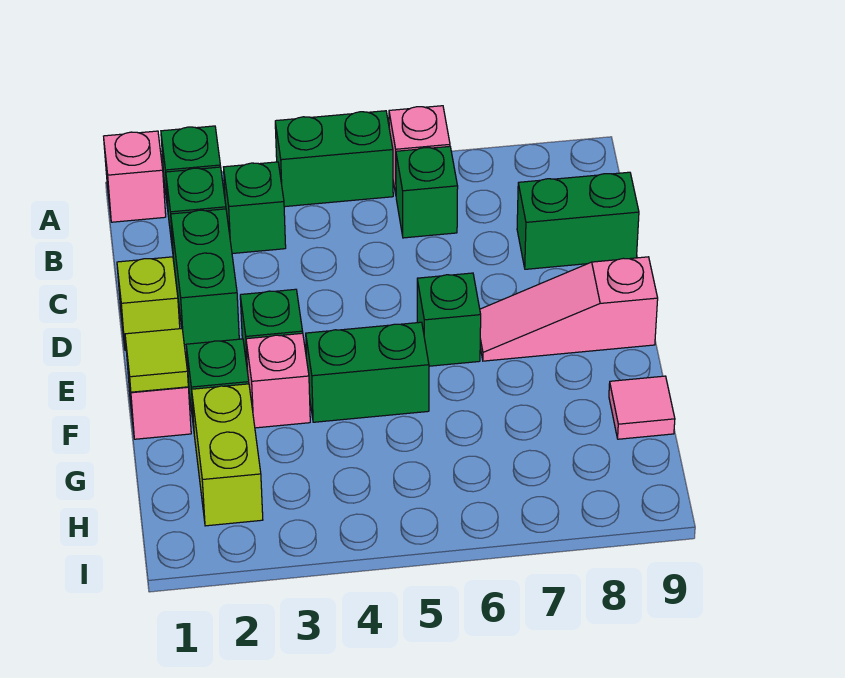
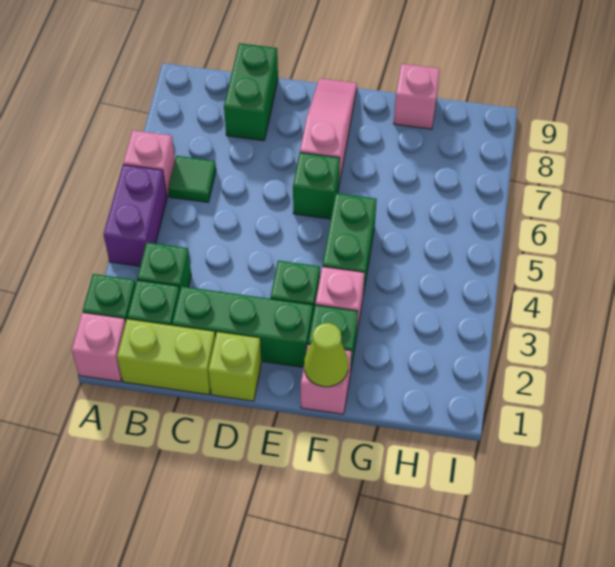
green 1x2 brick [275,111,393,207] -> purple 1x2 brick [104,165,167,266]
green 1x1 brick [396,146,458,238] -> green 1x1 tile [168,156,216,202]
green 1x2 brick [171,209,239,345] -> green 1x3 brick [172,286,313,367]
pink 1x3 slope [480,257,658,361] -> pink 1x3 slope turned to [300,78,357,184]
lime 1x1 tile [125,329,188,392] -> lime 1x1 cone [304,323,348,387]
lime 1x2 brick [192,384,263,526] -> lime 1x2 brick moved to [117,319,215,395]
pink 1x1 tile [609,376,675,439] -> pink 1x1 brick [394,64,440,129]

